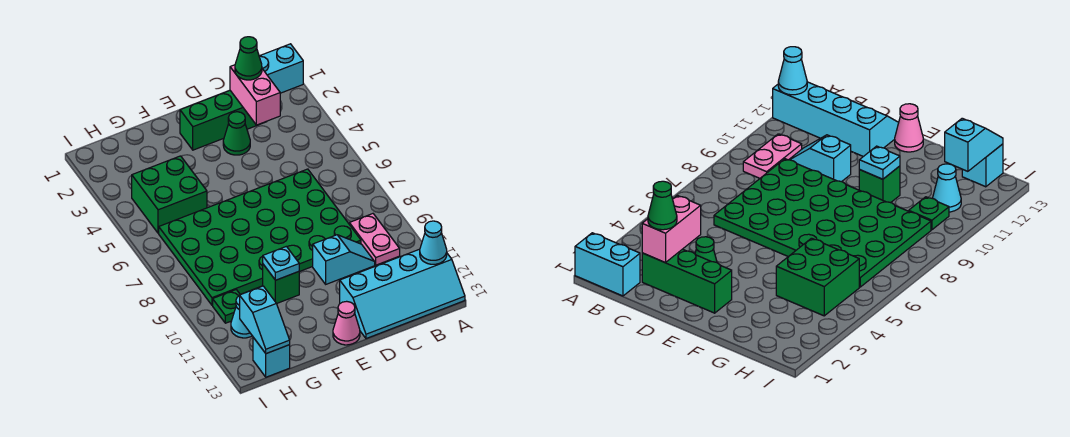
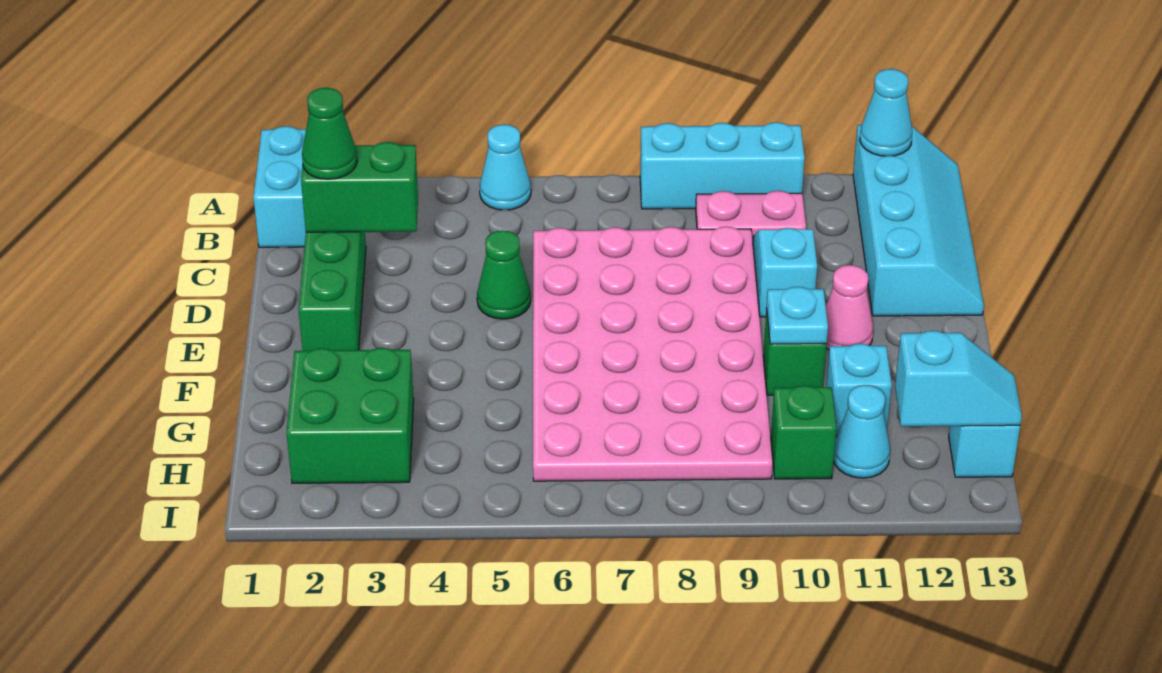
none -> cyan 1x1 cone [480,125,531,210]
none -> cyan 1x3 brick [640,122,805,209]
pink 1x2 brick [230,65,280,125] -> green 1x2 brick [301,142,418,232]
green 4x6 plate [159,169,361,305] -> pink 4x6 plate [533,227,773,481]
green 1x1 cone [223,112,250,155] -> green 1x1 cone moved to [477,230,531,319]
pink 1x1 cone [333,301,360,345] -> pink 1x1 cone moved to [826,265,873,350]
green 2x2 brick [132,156,207,233] -> green 2x2 brick moved to [287,348,414,483]
none -> cyan 1x1 brick [826,344,892,436]
green 1x1 plate [213,290,240,323] -> green 1x1 brick [771,386,836,479]

